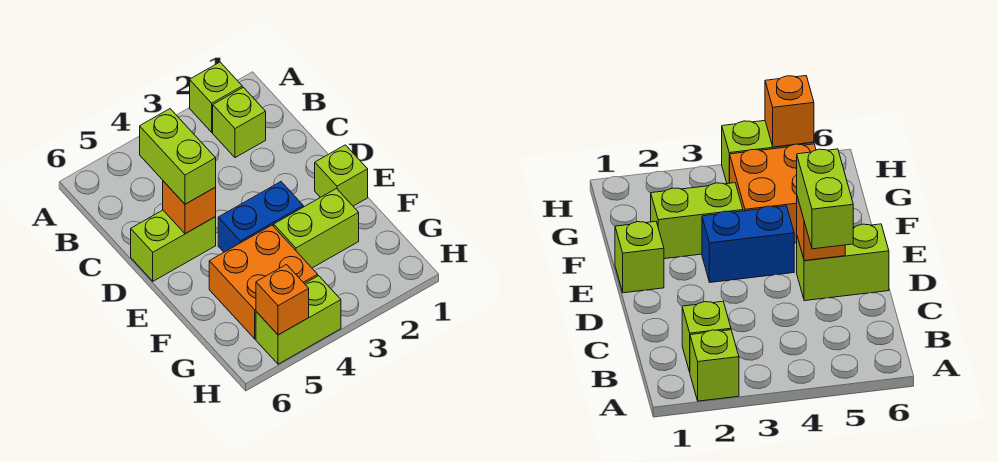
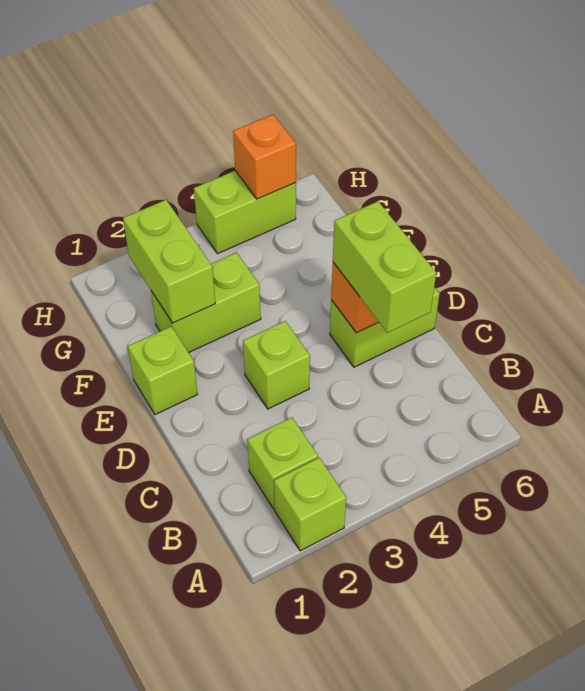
none -> lime 1x1 brick [243,321,310,409]
blue 1x2 brick [218,182,303,252] -> none
none -> lime 1x2 brick [123,200,215,323]
orange 2x2 brick [209,225,318,339] -> none

